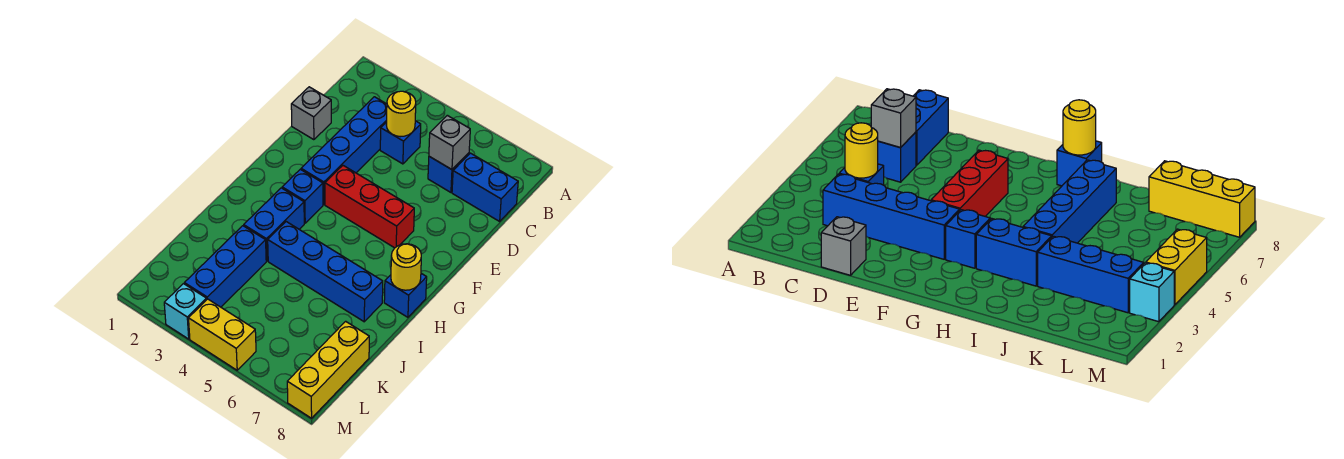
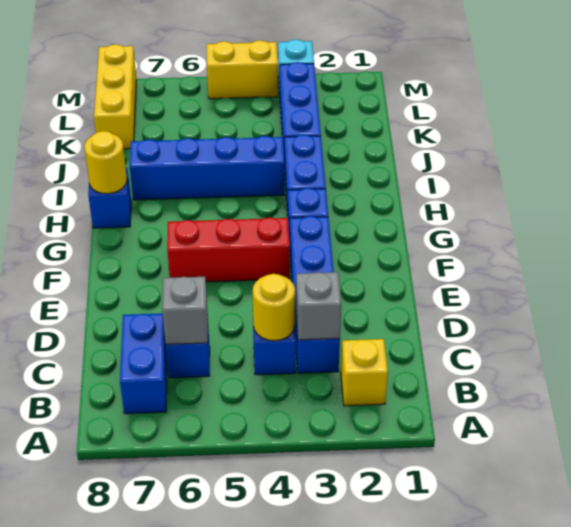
none -> yellow 1x1 brick [341,339,388,406]
blue 1x2 brick [452,153,518,221] -> blue 1x2 brick turned to [120,313,167,414]
grey 1x1 brick [291,87,331,140] -> grey 1x1 brick moved to [296,272,341,340]

